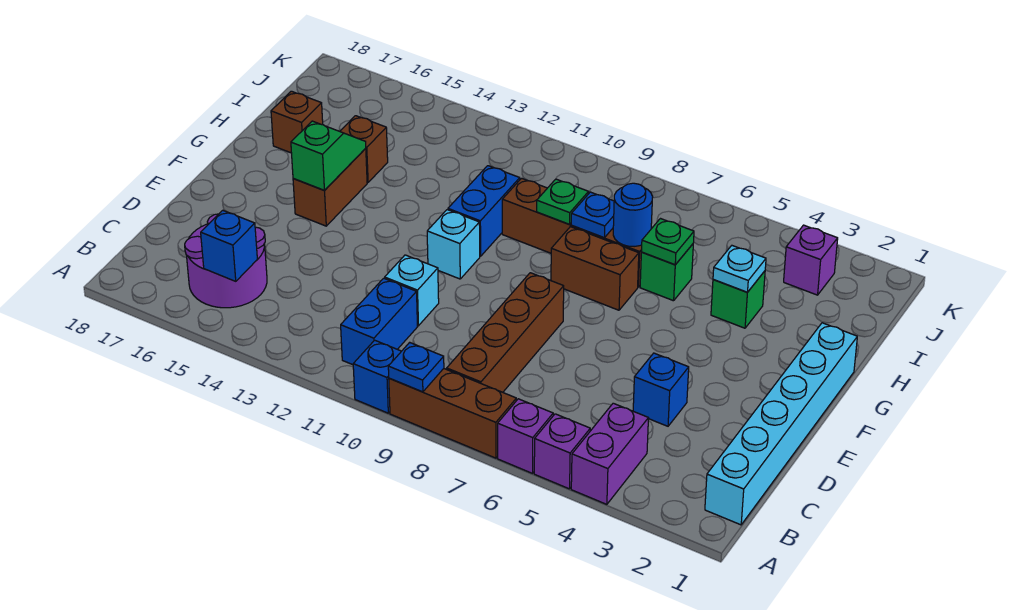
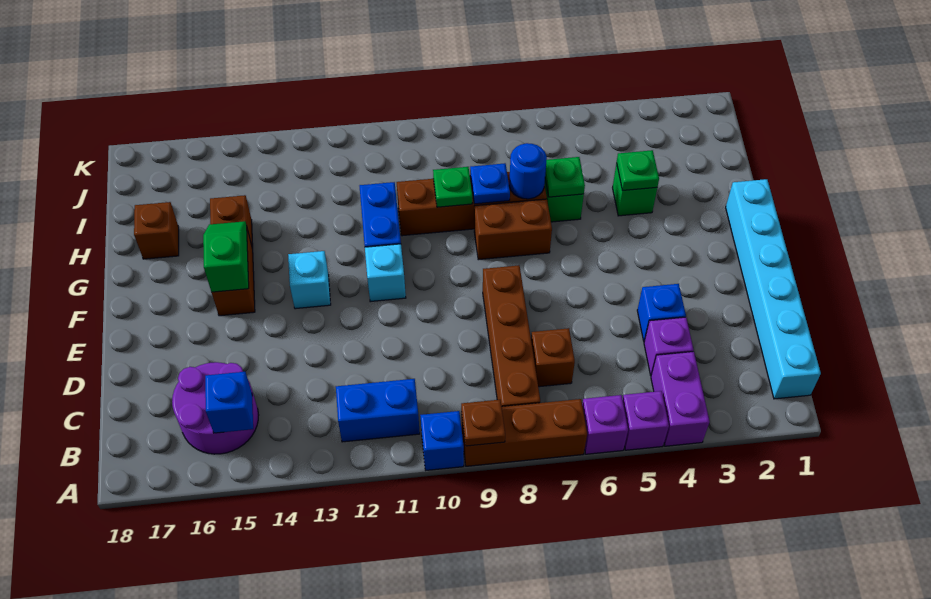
blue 1x1 plate [388,342,444,392] -> brown 1x1 plate [461,400,505,446]
blue 1x2 brick [341,278,417,365] -> blue 1x2 brick turned to [336,379,420,442]
none -> brown 1x1 brick [531,328,575,387]
cyan 1x1 brick [385,255,439,326] -> cyan 1x1 brick moved to [288,251,331,309]
cyan 1x1 plate [713,246,766,292] -> green 1x1 plate [617,150,659,190]
purple 1x1 brick [784,225,838,295] -> purple 1x1 brick moved to [644,317,694,375]

